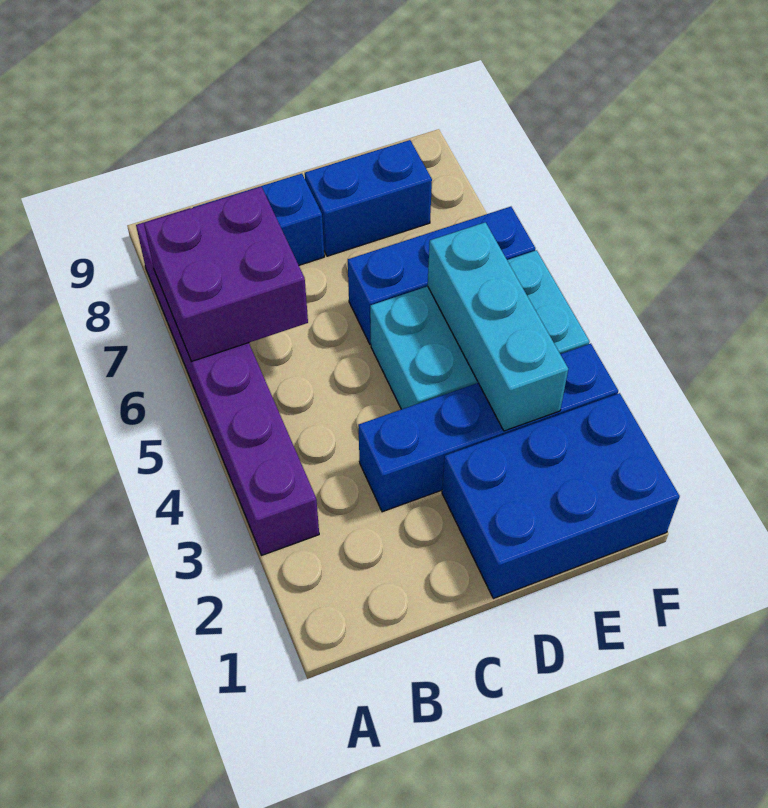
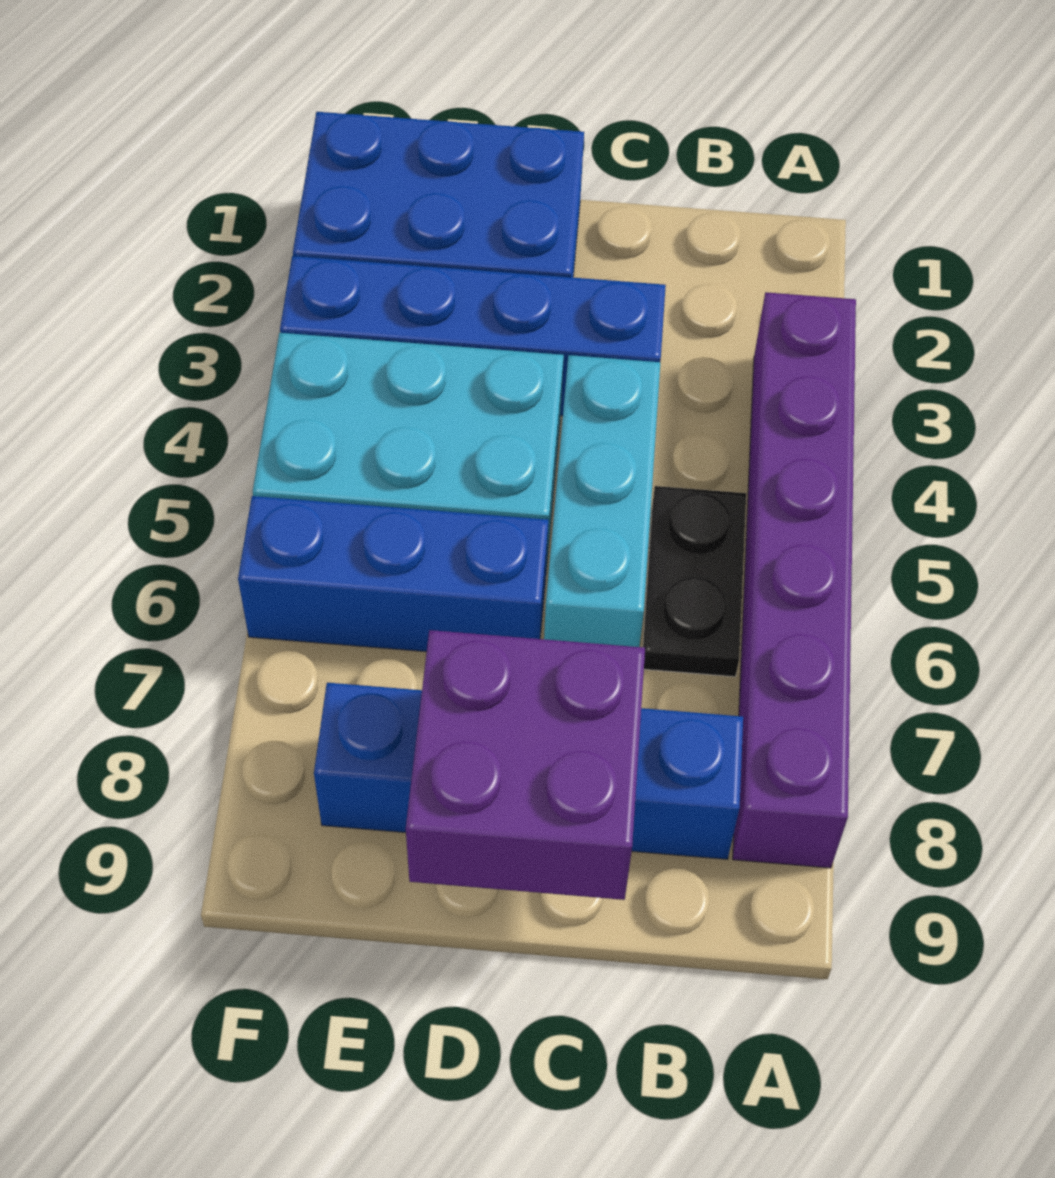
purple 2x2 brick [144,187,308,362] -> purple 2x2 brick moved to [406,630,645,900]
none -> black 1x2 plate [643,486,746,677]
cyan 1x3 brick [428,222,568,431] -> cyan 1x3 brick moved to [544,355,660,647]

